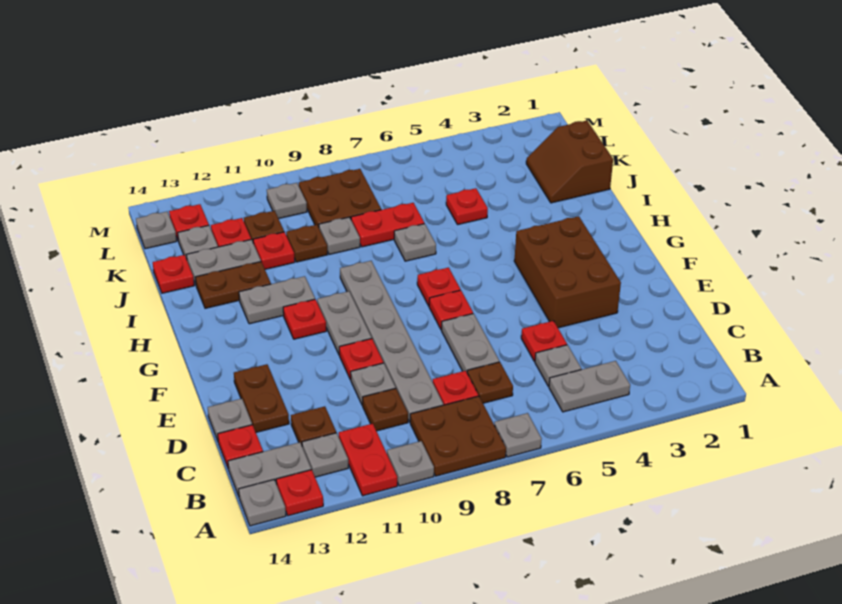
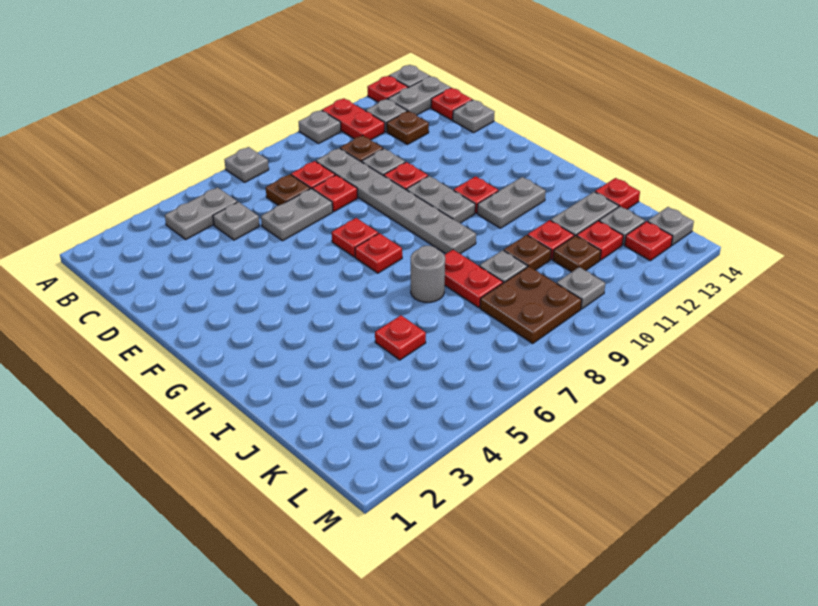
brown 2x2 plate [410,396,506,476] -> none
red 1x1 plate [521,321,567,361] -> red 1x1 plate moved to [313,175,358,212]
grey 1x2 plate [442,314,499,372] -> grey 1x2 plate turned to [261,188,333,241]
brown 1x2 plate [234,364,289,432] -> none
brown 2x3 brick [514,216,621,328] -> none
grey 1x1 plate [394,224,436,261] -> grey 1x1 round brick [411,246,445,302]
brown 1x2 plate [195,262,271,308] -> none
brown 2x2 slope [526,121,613,203] -> none
red 1x2 plate [351,203,424,247] -> red 1x2 plate turned to [445,250,503,308]

